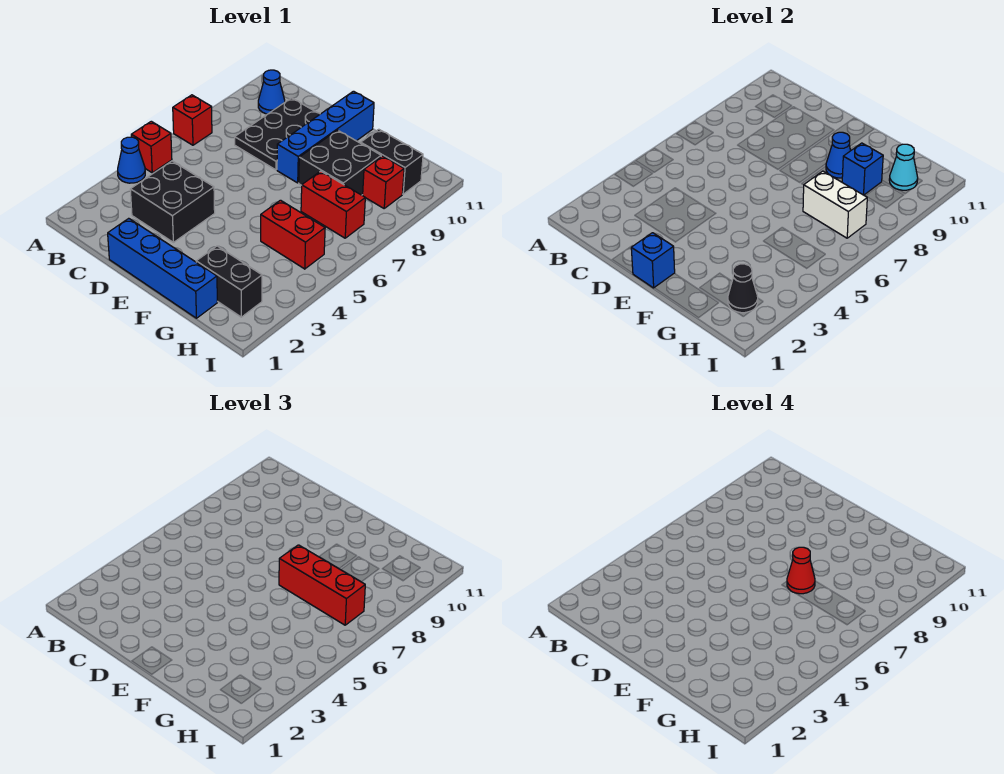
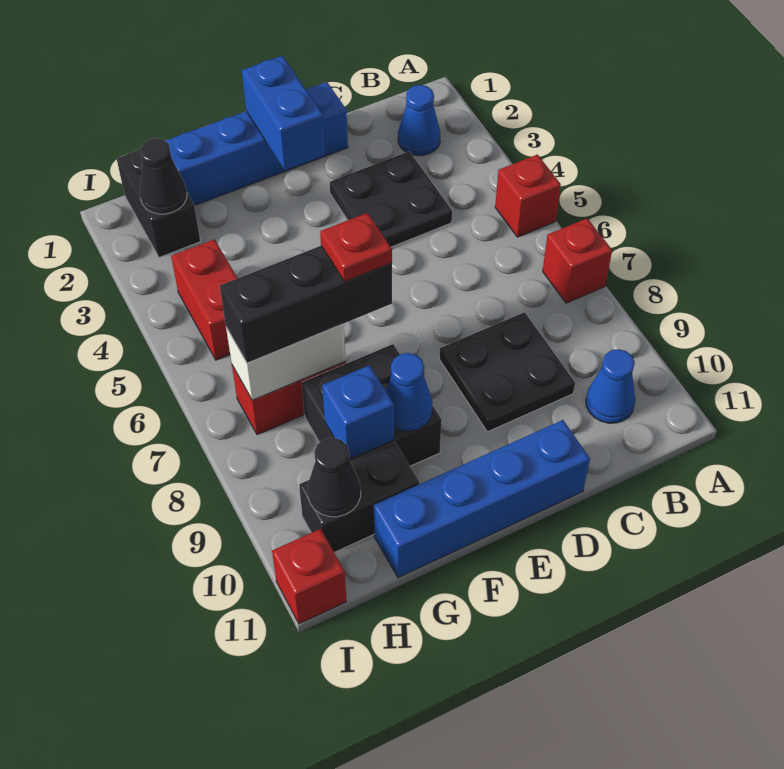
blue 1x1 cone [118,137,145,183] -> blue 1x1 cone moved to [398,85,440,156]
black 2x2 brick [130,161,215,242] -> black 2x2 plate [330,151,452,247]
black 2x3 plate [235,98,320,170] -> black 2x2 plate [439,312,575,432]
blue 1x1 brick [631,233,675,288] -> blue 1x2 brick [242,56,325,170]
blue 1x4 brick [277,91,374,183] -> blue 1x4 brick turned to [374,420,590,578]
red 1x3 brick [279,545,365,625] -> black 1x3 brick [220,246,392,363]
red 1x1 cone [787,547,815,594] -> red 1x1 plate [320,213,392,282]
black 1x2 brick [196,246,262,317] -> black 1x2 brick turned to [117,149,200,257]
red 1x2 brick [261,200,325,269] -> red 1x2 brick turned to [171,239,238,360]
red 1x1 brick [363,156,404,208] -> red 1x1 brick moved to [272,529,346,624]
cyan 1x1 cone [889,144,918,190] -> black 1x1 cone [308,438,361,517]

